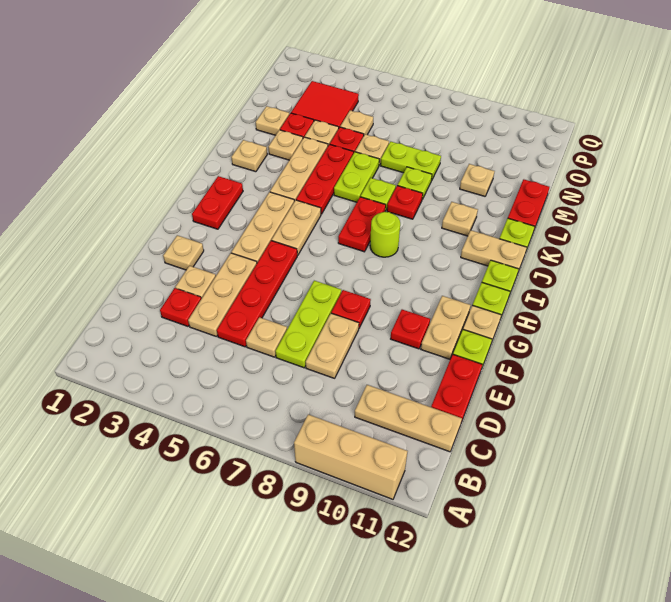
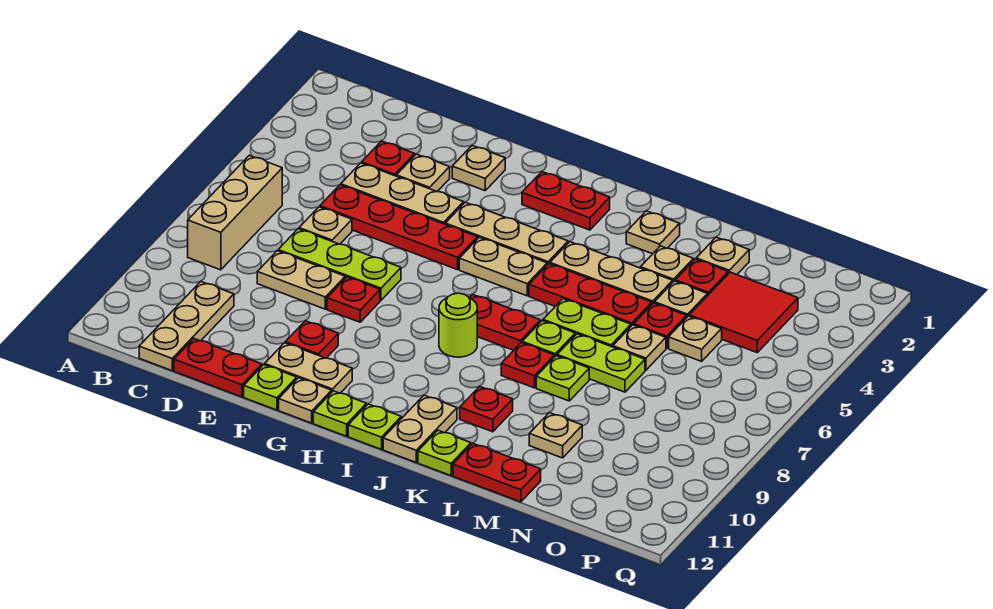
tan 1x3 brick [294,414,408,499] -> tan 1x3 brick moved to [188,155,282,270]
tan 1x1 plate [442,202,478,236] -> red 1x1 plate [460,386,513,432]
lime 1x2 plate [381,142,441,181] -> lime 1x2 plate turned to [557,334,645,392]

